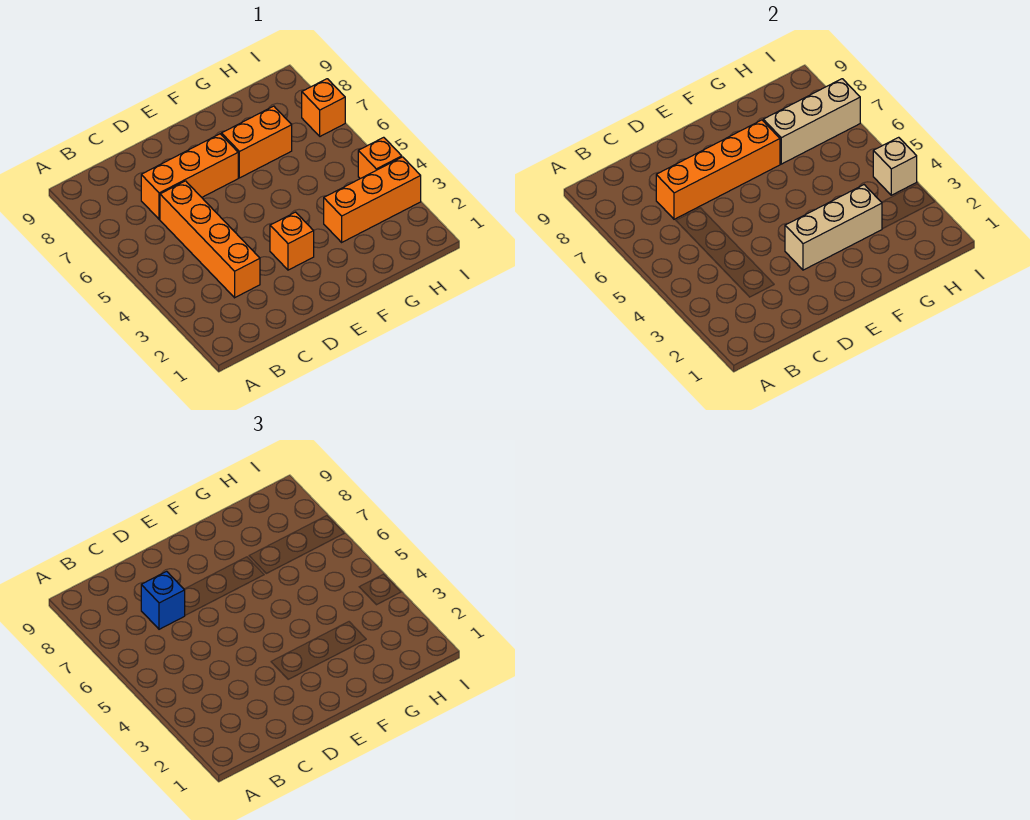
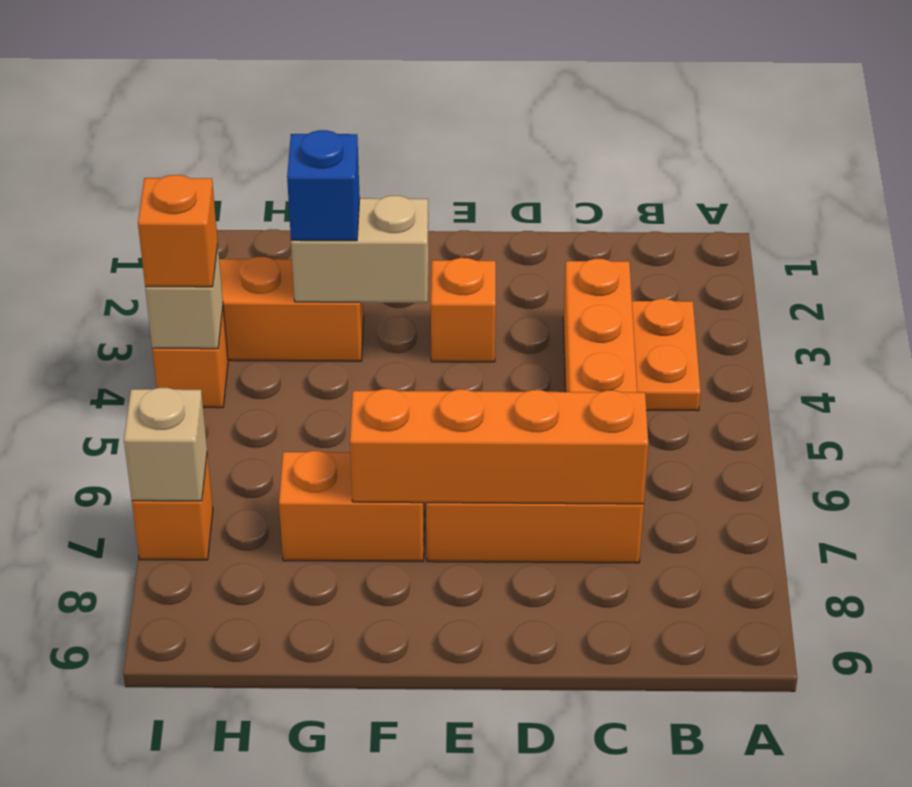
none -> orange 1x2 plate [632,299,701,411]
blue 1x1 brick [141,571,185,629] -> blue 1x1 brick moved to [287,130,360,241]
tan 1x3 brick [785,185,882,270] -> tan 1x2 brick [291,196,429,303]
tan 1x3 brick [763,79,860,164] -> tan 1x1 brick [124,388,207,501]
none -> orange 1x1 brick [138,175,218,287]

